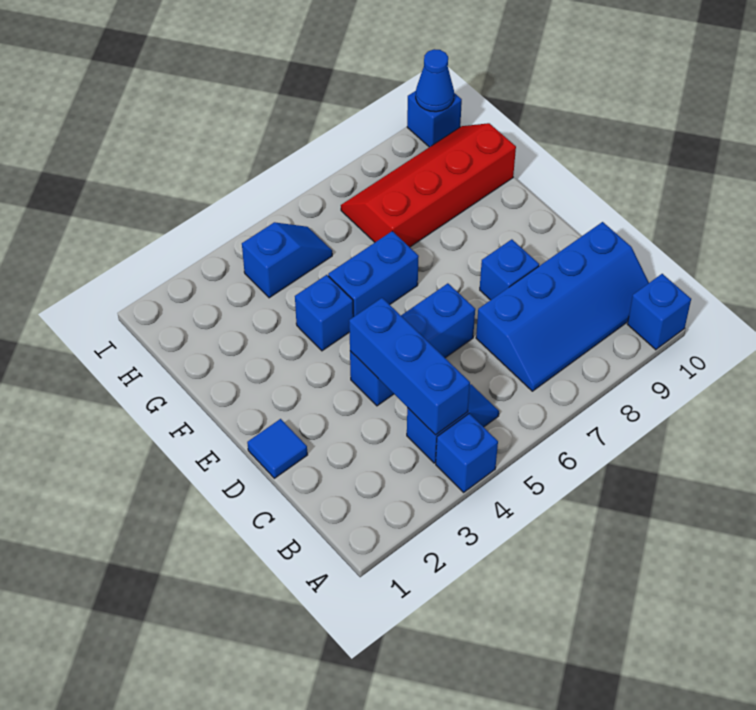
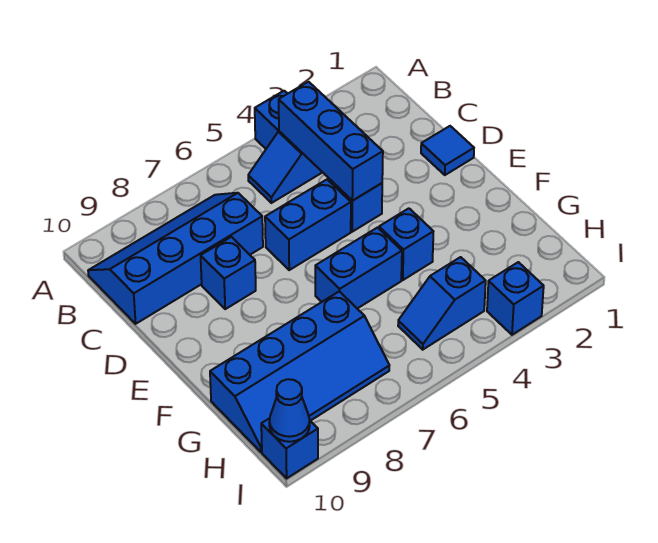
blue 1x1 brick [627,274,691,350] -> blue 1x1 brick moved to [487,262,544,335]
red 2x4 slope [341,123,516,247] -> blue 2x4 slope [210,291,389,452]

